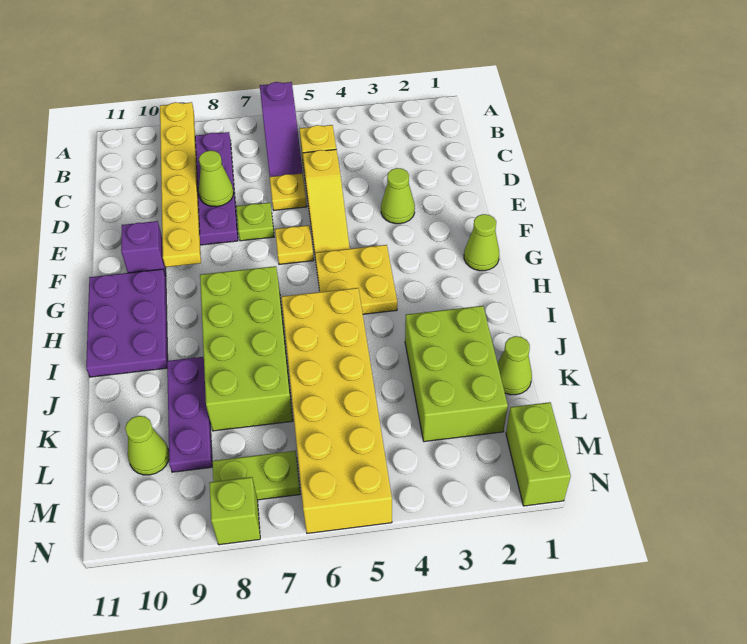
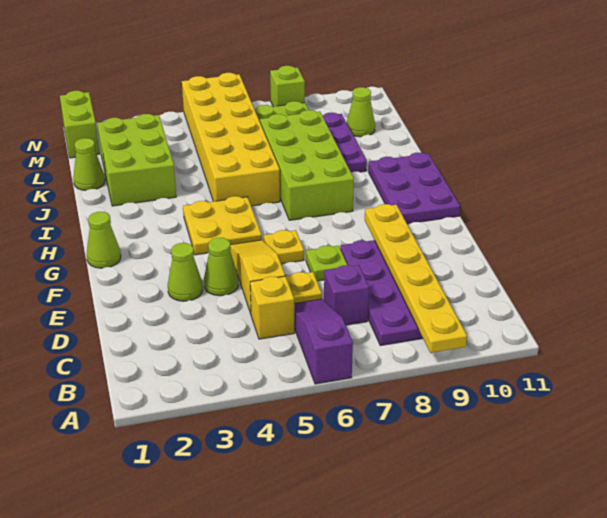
lime 1x1 cone [199,151,234,207] -> lime 1x1 cone moved to [204,238,238,296]
purple 1x1 brick [121,221,166,276] -> purple 1x1 brick moved to [324,265,369,325]

